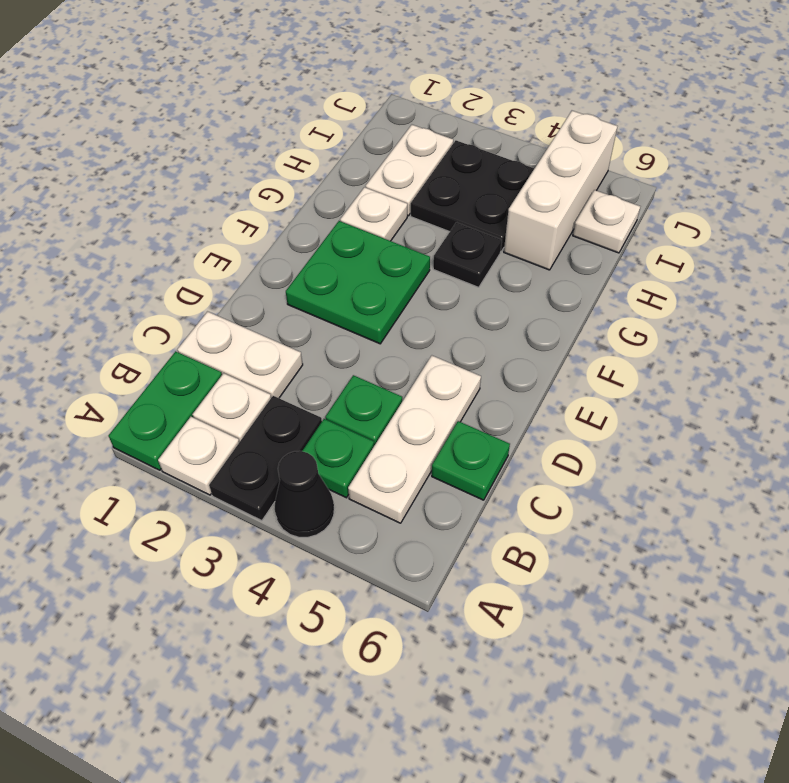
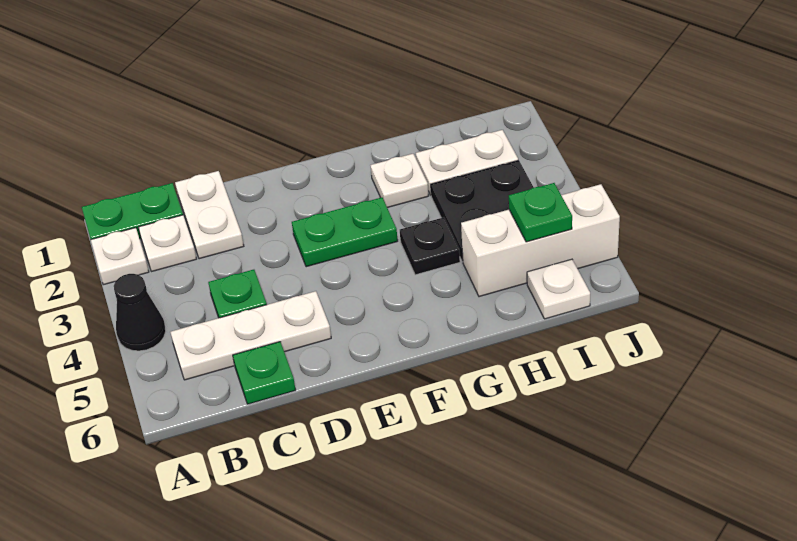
black 1x2 plate [209,396,322,521] -> none
green 1x1 plate [302,419,374,498] -> green 1x1 plate moved to [509,183,572,242]
green 2x2 plate [286,221,430,344] -> green 1x2 plate [292,197,398,267]

